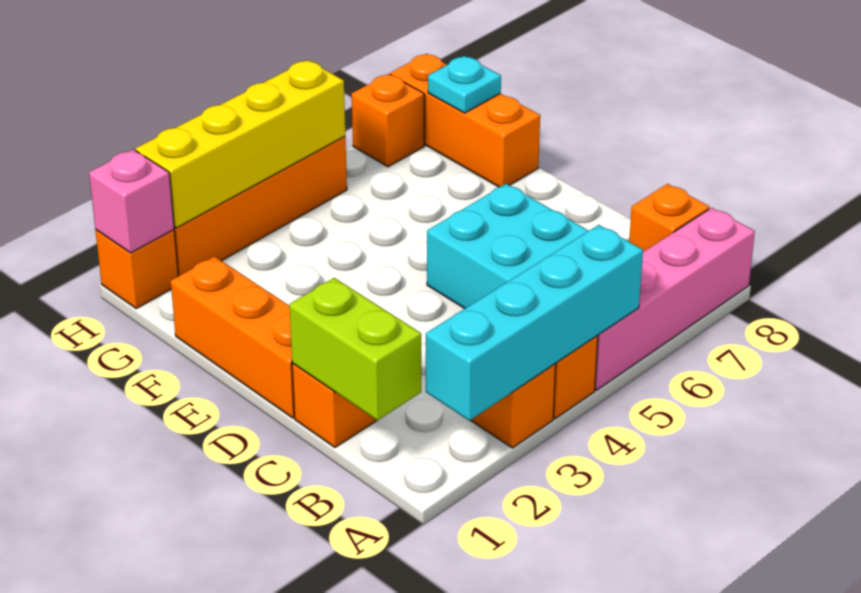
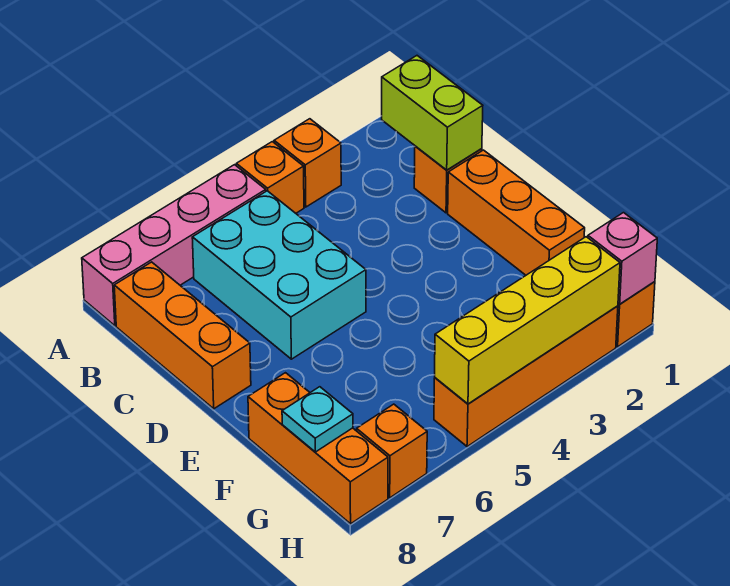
cyan 1x4 brick [426,225,643,421] -> none
orange 1x1 brick [629,184,709,252] -> orange 1x3 brick [114,262,251,409]

